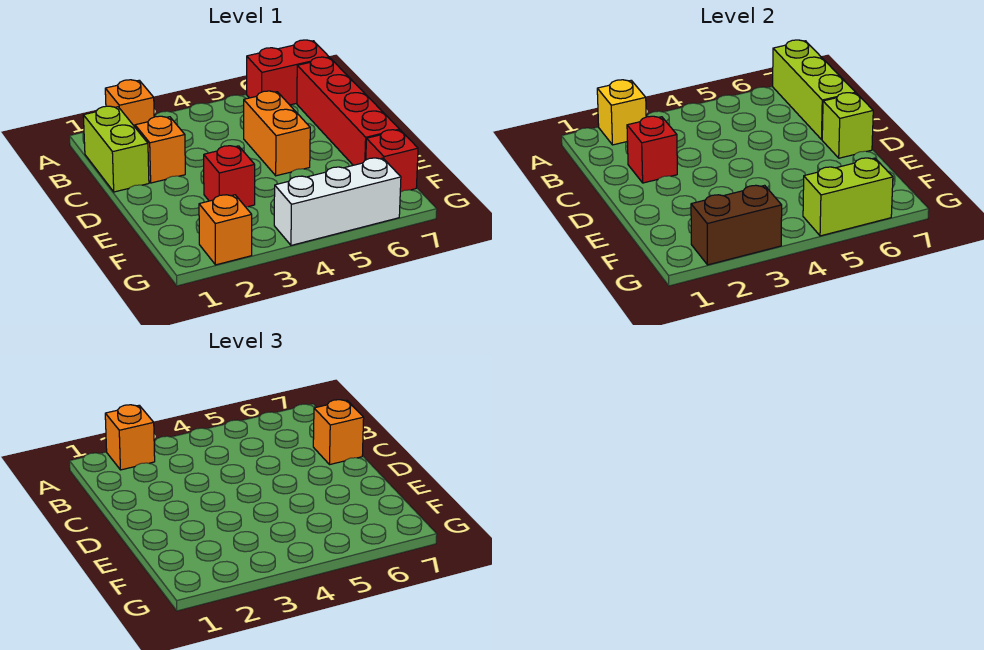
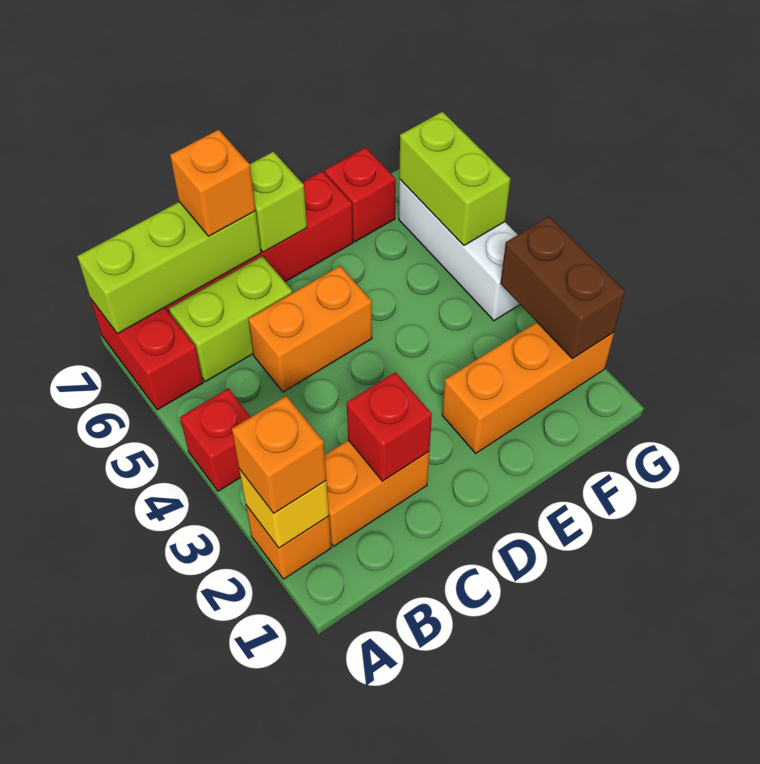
lime 1x2 brick [83,106,149,192] -> lime 1x2 brick moved to [169,256,292,382]
orange 1x1 brick [135,116,185,183] -> orange 1x2 brick [325,440,429,546]
red 1x1 brick [204,146,255,207] -> red 1x1 brick moved to [180,389,251,491]
orange 1x1 brick [199,195,252,265] -> orange 1x3 brick [442,322,614,453]

